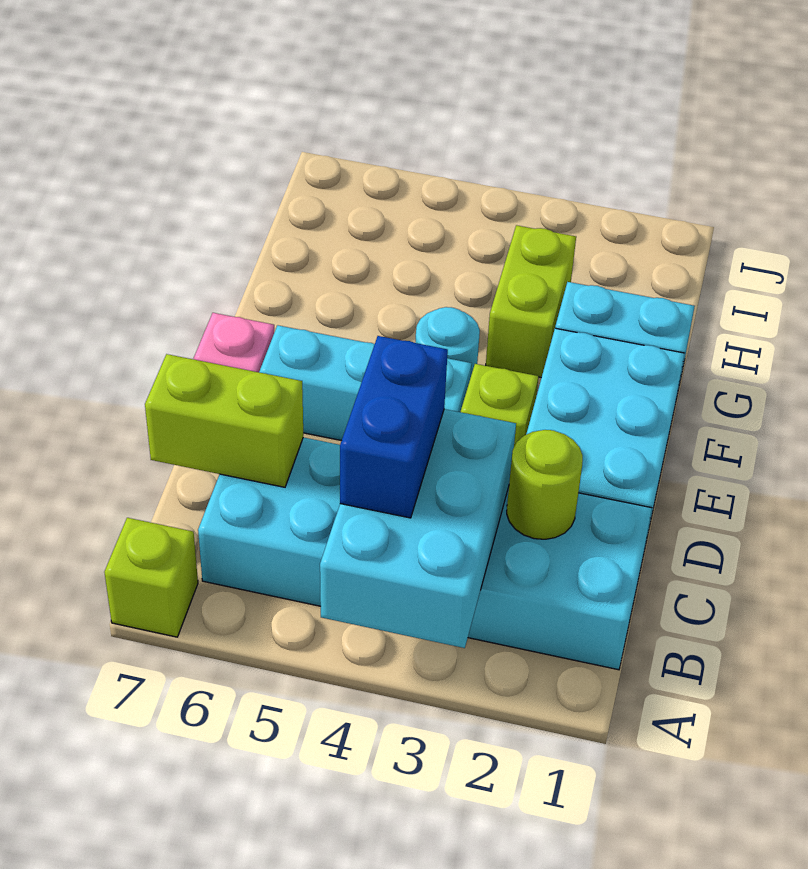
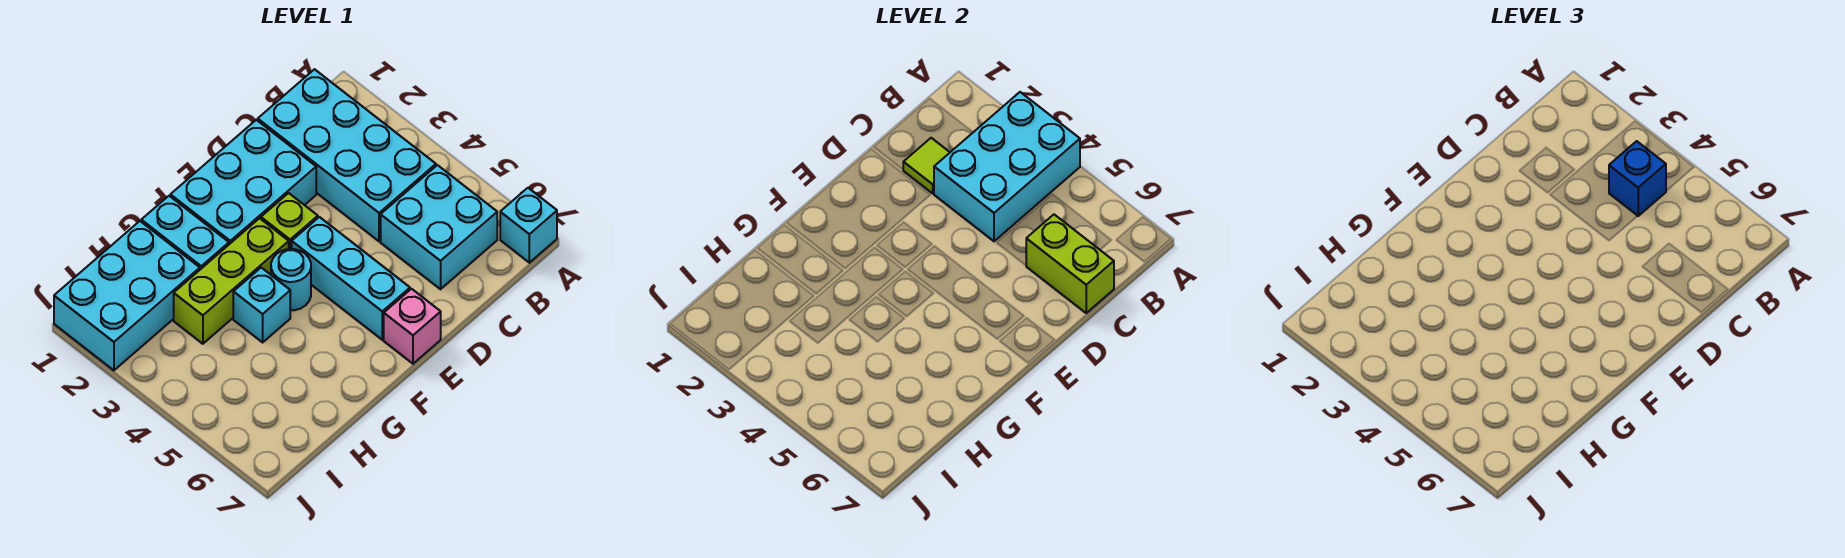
lime 1x1 brick [104,518,198,637] -> cyan 1x1 brick [500,188,557,263]
blue 1x2 brick [340,336,448,518] -> blue 1x1 brick [1609,141,1666,216]
lime 1x1 round brick [507,430,583,539] -> lime 1x1 tile [903,138,950,193]
lime 1x2 brick [486,225,576,378] -> lime 1x3 brick [174,218,289,344]
none -> cyan 1x1 brick [233,268,290,342]
none -> cyan 2x3 brick [54,221,200,370]

